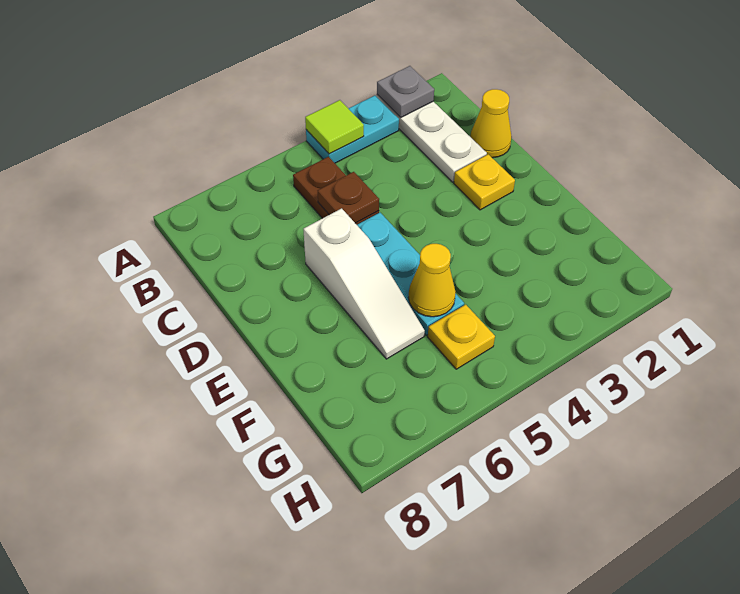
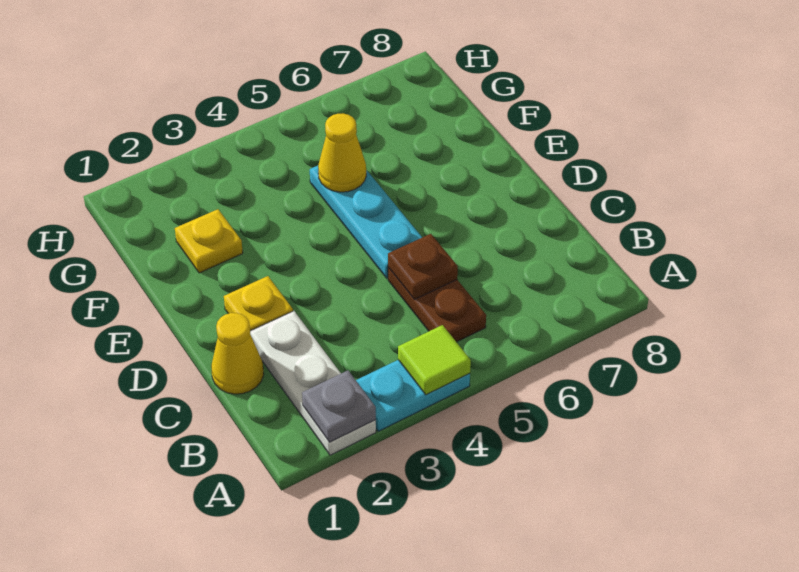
white 1x3 slope [303,208,425,359] -> none
yellow 1x1 plate [428,305,495,369] -> yellow 1x1 plate moved to [175,209,243,273]

